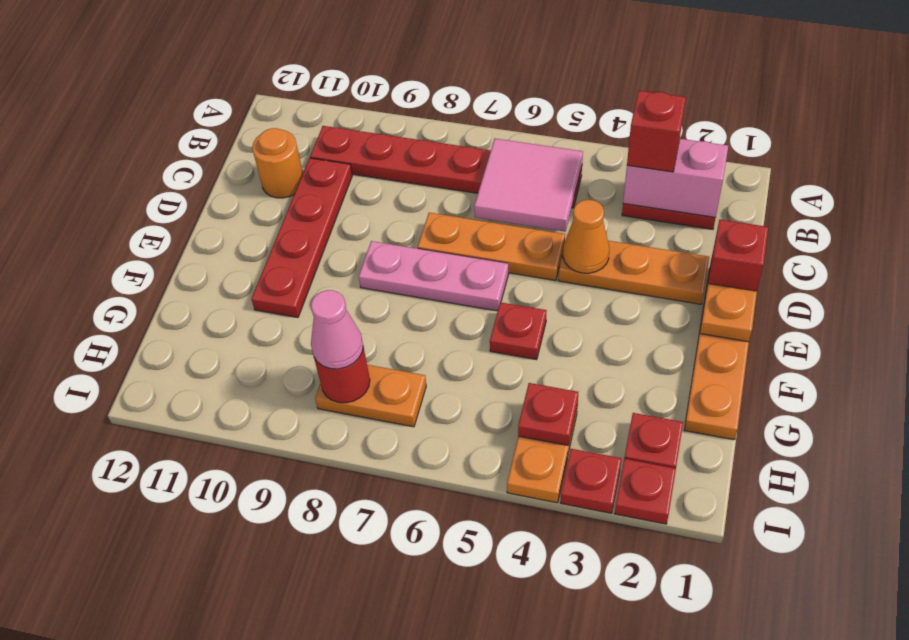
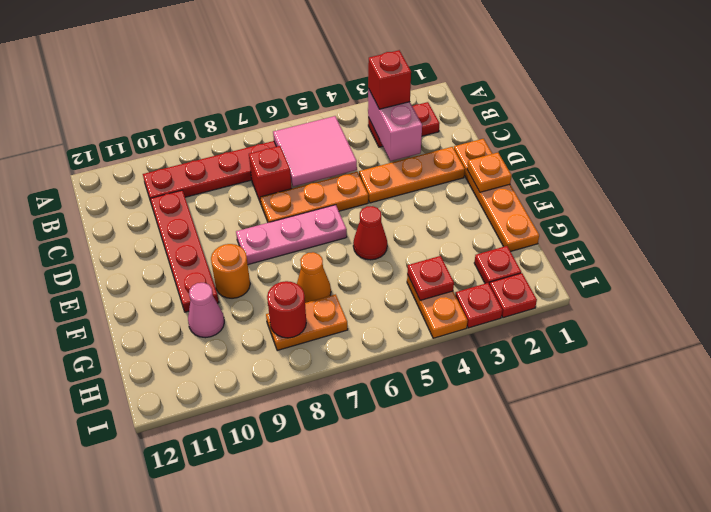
pink 1x2 brick [623,139,728,217] -> pink 1x2 brick turned to [368,89,422,161]
orange 1x1 round brick [252,128,303,198] -> orange 1x1 round brick moved to [211,244,250,298]
red 1x1 brick [707,220,768,291] -> red 1x1 brick moved to [249,146,292,203]
orange 1x1 cone [563,200,609,273] -> orange 1x1 cone moved to [297,252,331,303]
red 1x1 plate [490,302,547,360] -> red 1x1 cone [353,206,387,260]
pink 1x1 cone [311,290,363,369] -> pink 1x1 cone moved to [188,283,224,338]

